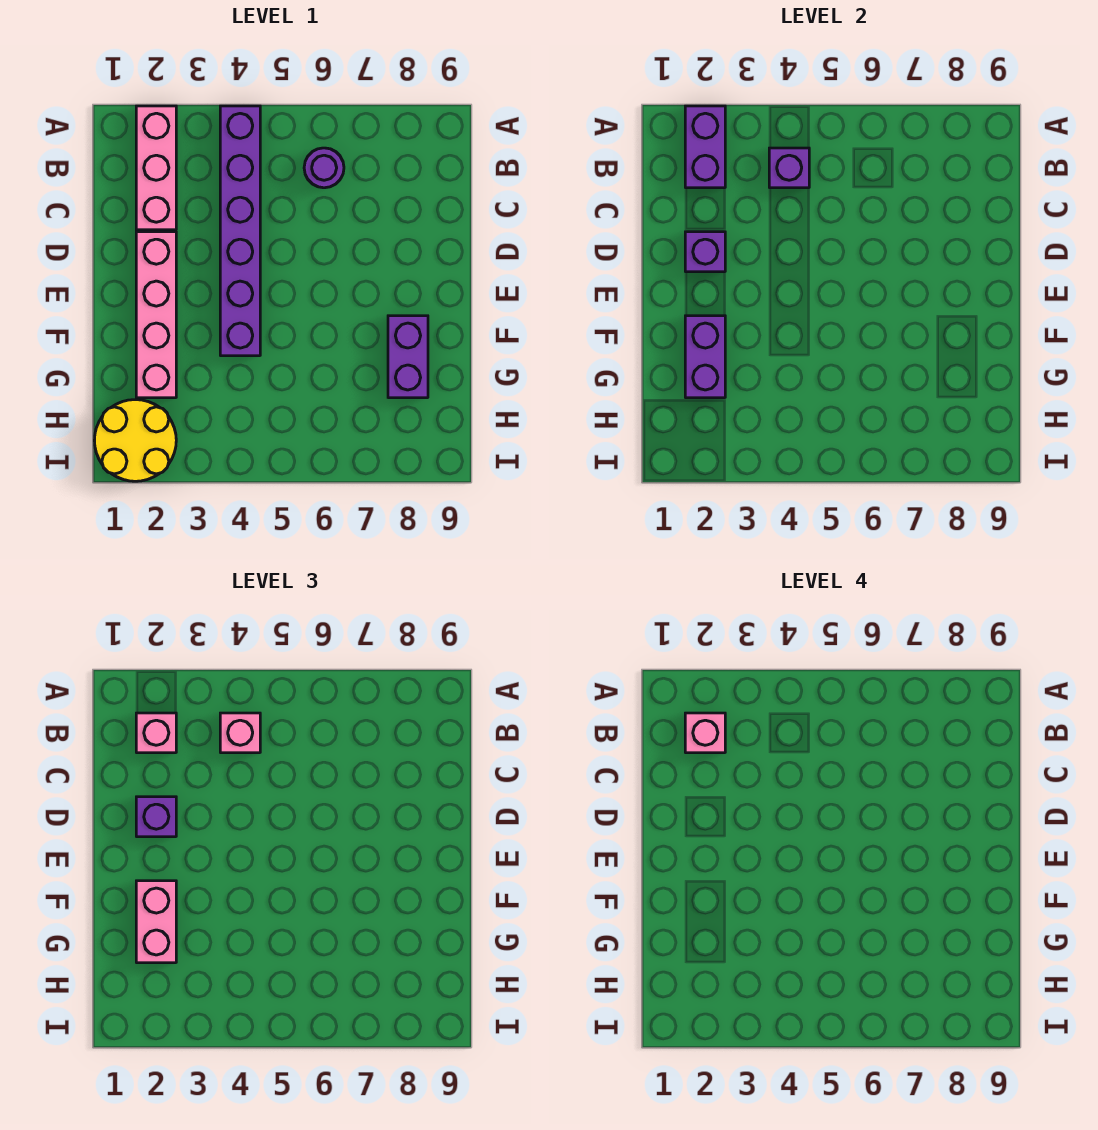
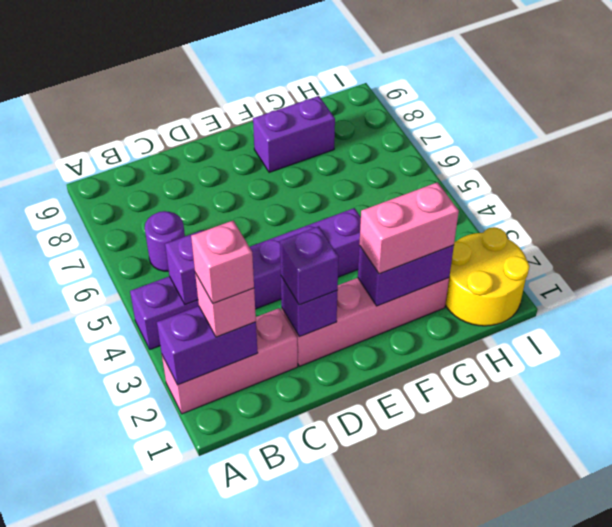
pink 1x1 brick [220,713,260,753] -> none

